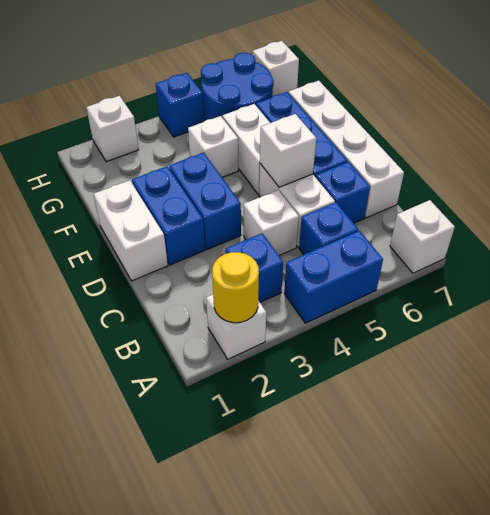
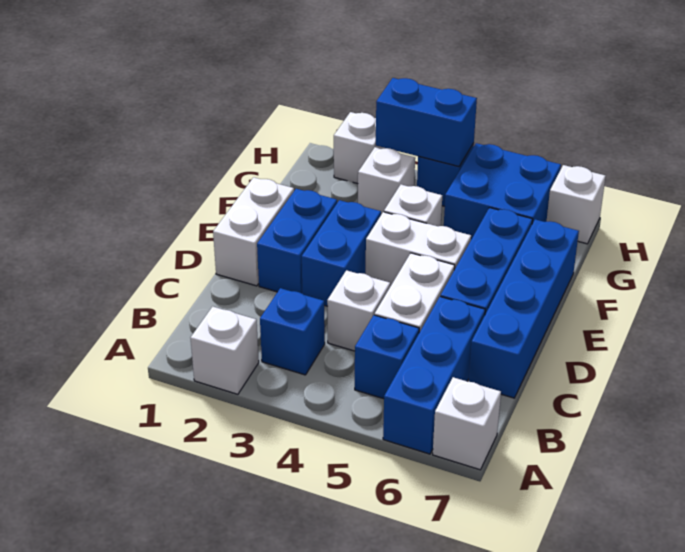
yellow 1x1 round brick [212,252,259,323] -> none
blue 1x2 brick [284,231,383,323] -> blue 1x2 brick moved to [376,78,477,167]
blue 1x1 brick [316,162,370,223] -> blue 1x3 brick [383,297,485,454]
white 1x4 brick [289,81,404,218] -> blue 1x4 brick [469,219,579,398]
white 1x1 brick [260,114,316,187] -> white 1x1 brick moved to [358,147,415,214]
white 1x2 brick [222,104,270,195] -> white 1x2 brick turned to [366,212,471,286]
blue 2x2 round brick [201,52,273,121] -> blue 2x2 brick [444,143,561,239]

